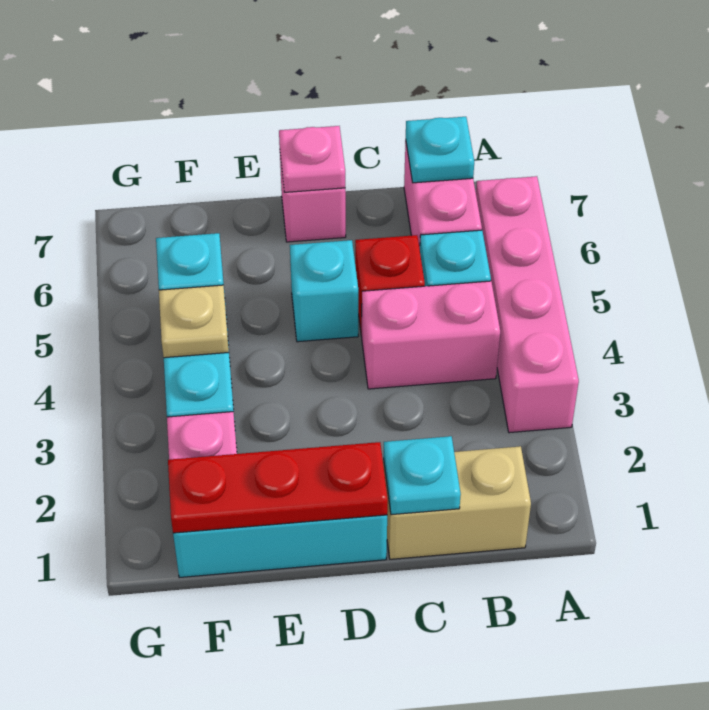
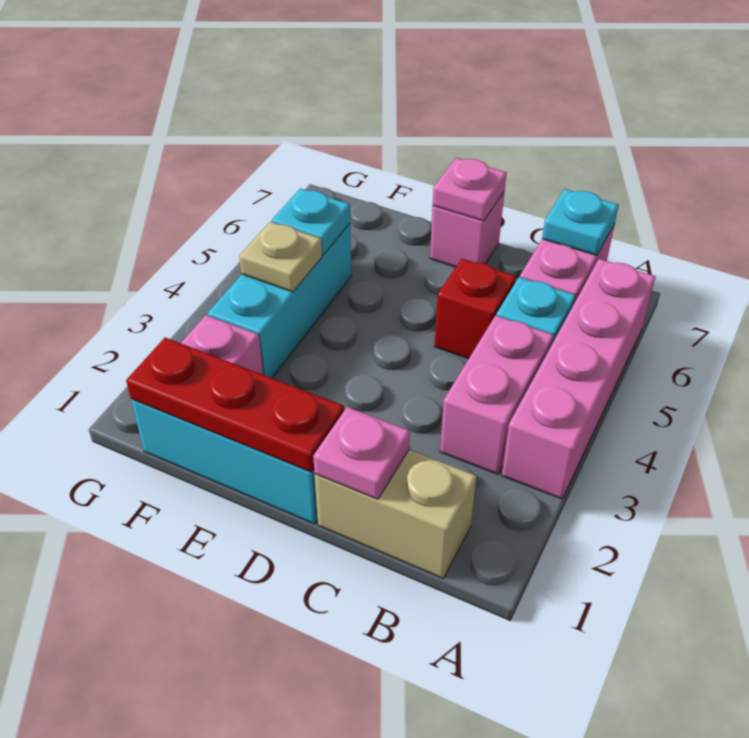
pink 1x2 brick [362,281,500,389] -> pink 1x2 brick turned to [440,316,554,474]
cyan 1x1 plate [383,436,461,515] -> pink 1x1 plate [313,407,410,499]
cyan 1x1 brick [290,240,358,342] -> none

